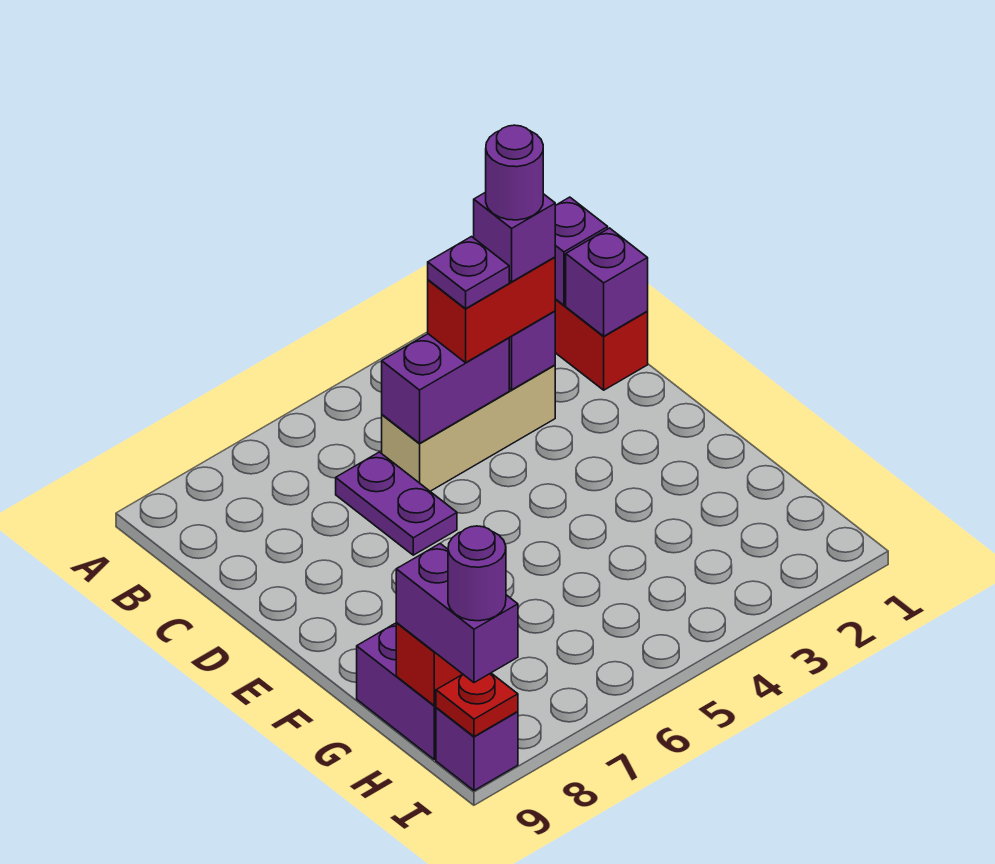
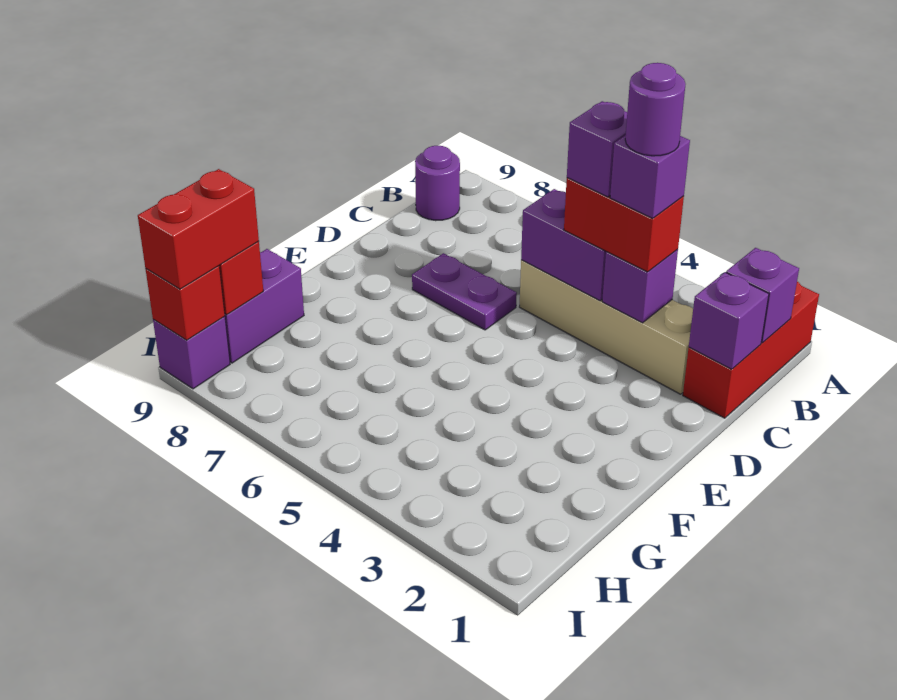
tan 1x3 brick [382,365,555,491] -> tan 1x4 brick [520,260,693,394]
purple 1x1 plate [428,237,509,309] -> purple 1x1 brick [567,101,627,197]
purple 1x2 plate [336,452,457,555] -> purple 1x2 plate turned to [412,253,517,330]
purple 1x2 brick [396,544,518,683] -> red 1x2 brick [138,169,259,289]
red 1x1 plate [436,673,518,737] -> red 1x1 brick [146,266,225,340]
purple 1x1 round brick [448,526,506,621] -> purple 1x1 round brick moved to [415,146,460,221]

